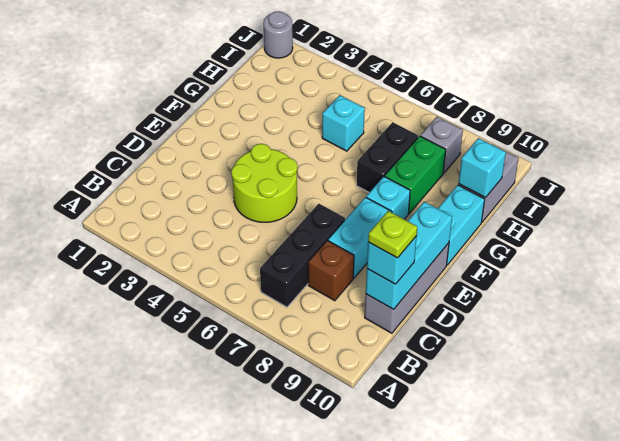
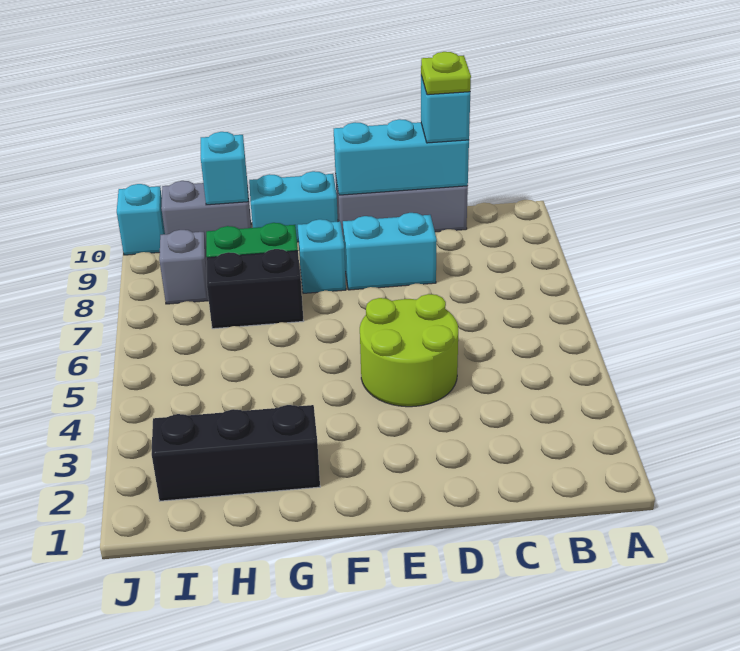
black 1x3 brick [260,204,345,307] -> black 1x3 brick moved to [152,405,320,501]
brown 1x1 brick [308,240,354,301] -> none
cyan 1x1 brick [322,95,365,151] -> cyan 1x1 brick moved to [117,184,165,255]
grey 1x1 round brick [264,11,293,58] -> none

